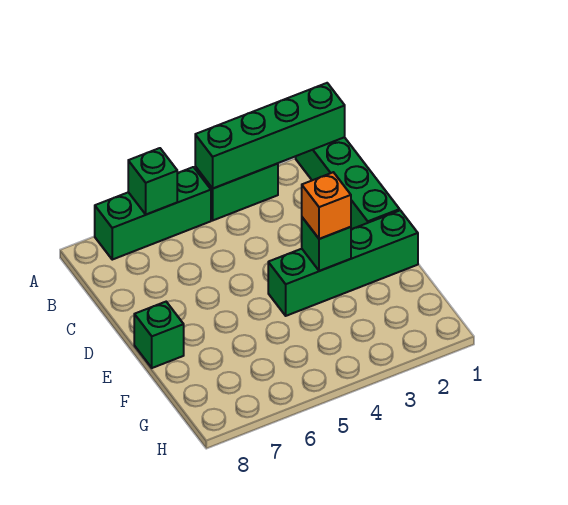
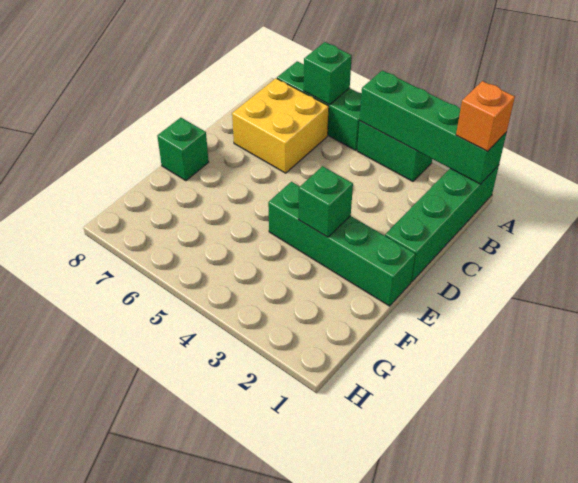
none -> yellow 2x2 brick [232,78,329,173]
orange 1x1 brick [302,172,351,239] -> orange 1x1 brick moved to [456,81,515,151]

